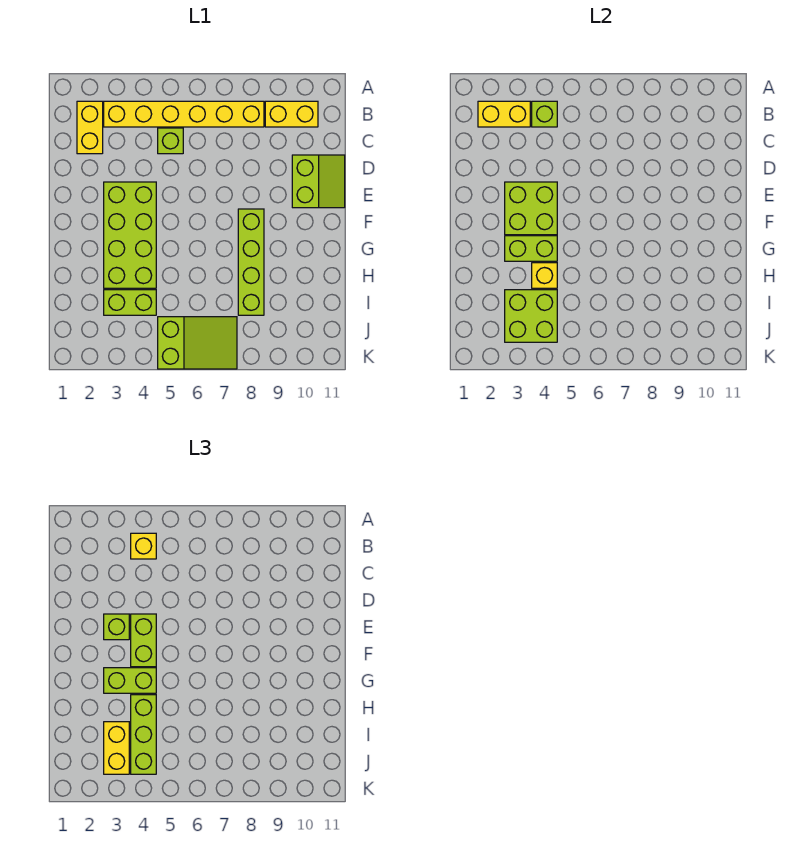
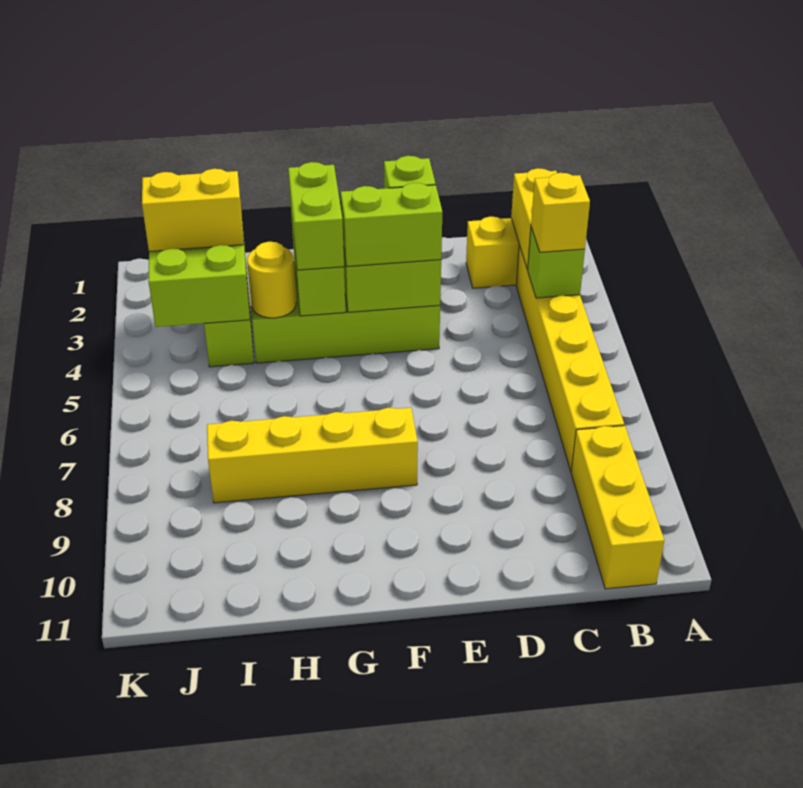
yellow 1x2 brick [265,101,318,127] -> yellow 1x3 brick [571,426,664,589]
lime 1x1 brick [158,128,183,154] -> none
lime 2x2 slope [292,155,345,208] -> none
lime 1x4 brick [238,209,264,315] -> yellow 1x4 brick [207,408,418,503]
yellow 1x1 brick [532,263,557,288] -> yellow 1x1 round brick [247,242,296,318]
lime 1x3 brick [131,695,156,774] -> none
lime 2x3 slope [158,317,237,369] -> none

